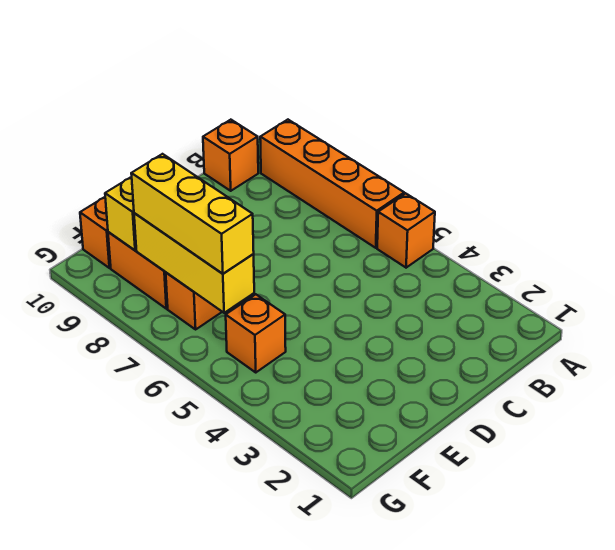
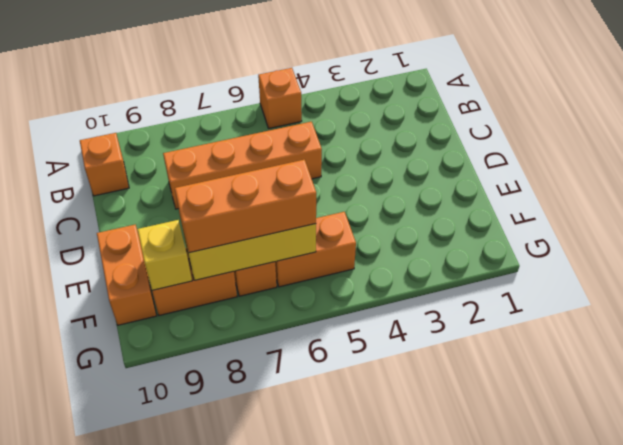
orange 1x4 brick [260,120,404,248] -> orange 1x4 brick moved to [163,122,322,209]
orange 1x1 brick [226,294,286,372] -> orange 1x2 brick [275,212,356,287]
yellow 1x3 brick [131,154,254,274] -> orange 1x3 brick [175,160,316,253]

